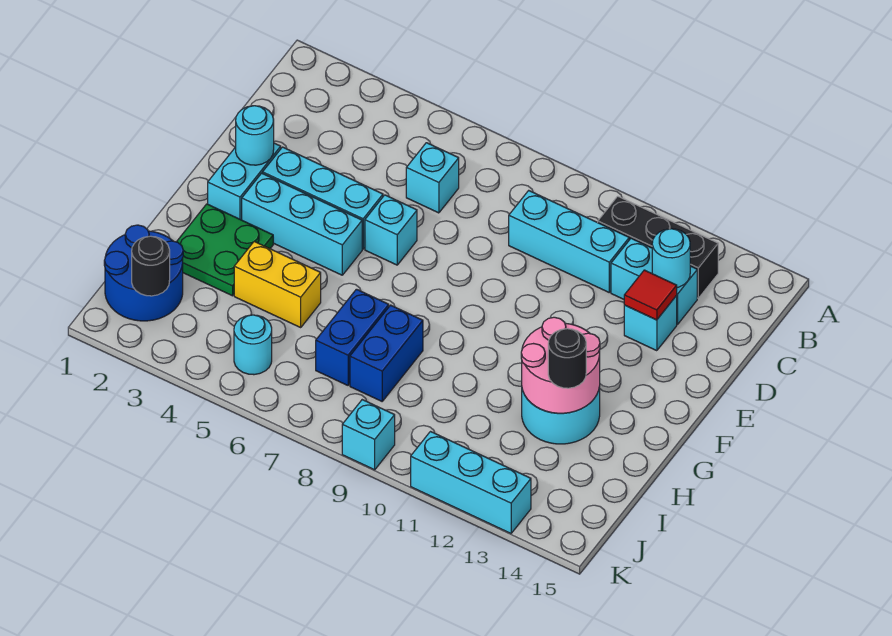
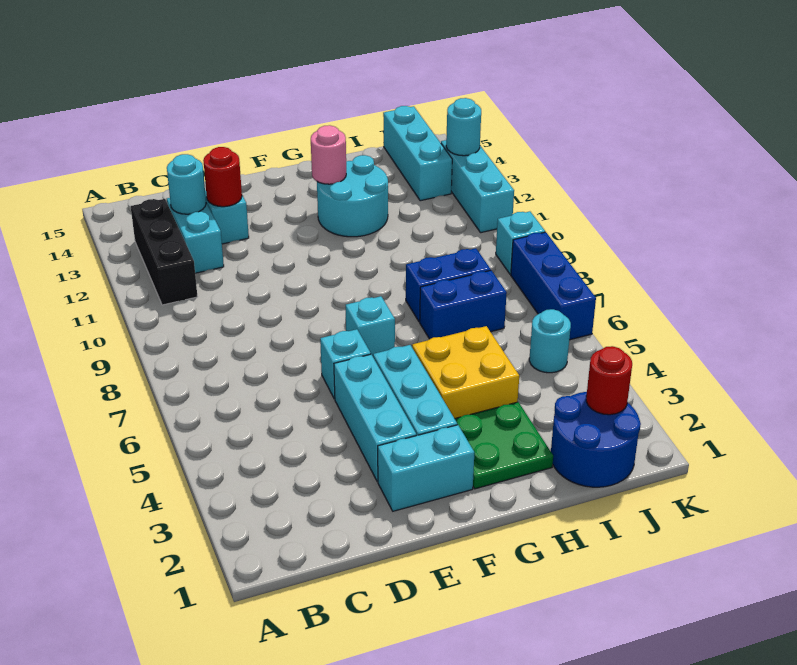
cyan 1x1 brick [406,143,459,213] -> cyan 1x1 brick moved to [345,296,395,356]
cyan 1x3 brick [509,191,629,292] -> cyan 1x3 brick moved to [383,106,452,201]
red 1x1 tile [624,270,677,320] -> red 1x1 round brick [203,147,242,207]
cyan 1x1 round brick [236,106,274,165] -> cyan 1x1 round brick moved to [446,98,481,156]
pink 2x2 round brick [521,317,600,413] -> pink 1x1 round brick [311,125,346,184]
yellow 1x2 brick [234,241,321,327] -> yellow 2x2 brick [412,326,519,419]
black 1x1 round brick [548,329,586,388] -> none
black 1x1 round brick [132,236,170,296] -> red 1x1 round brick [586,346,632,415]
none -> blue 1x3 brick [511,232,596,340]

